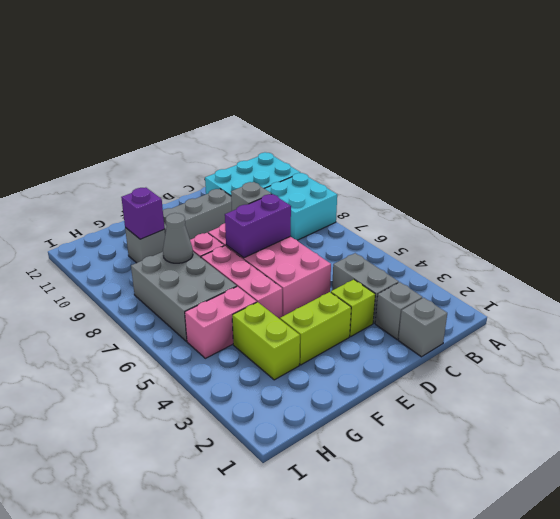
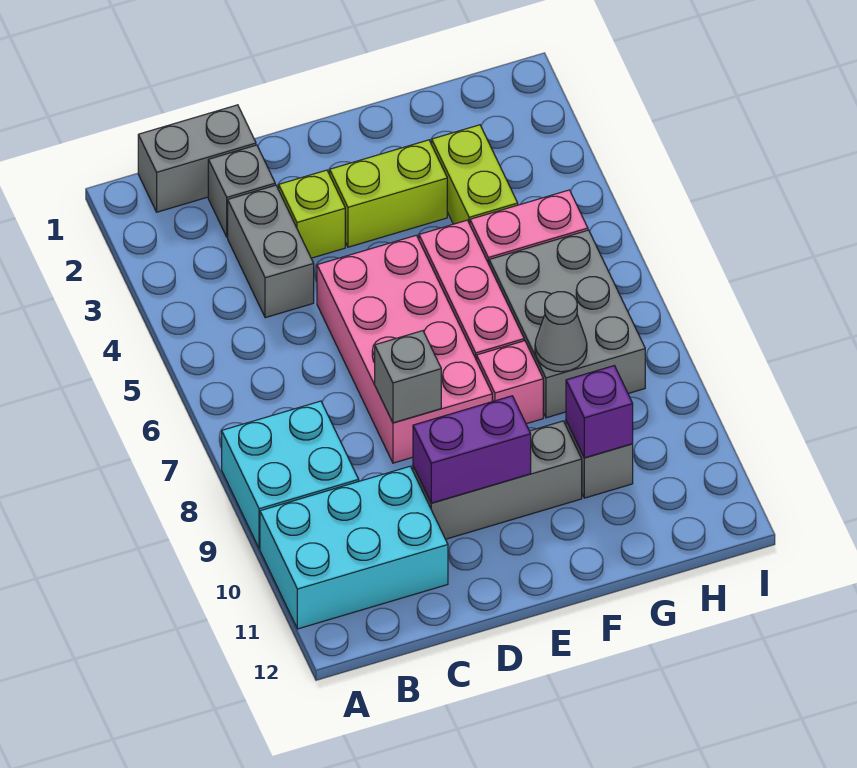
grey 1x1 brick [398,298,447,357] -> grey 1x2 brick [138,105,256,212]
purple 1x2 brick [225,194,291,258] -> purple 1x2 brick moved to [413,396,531,503]

